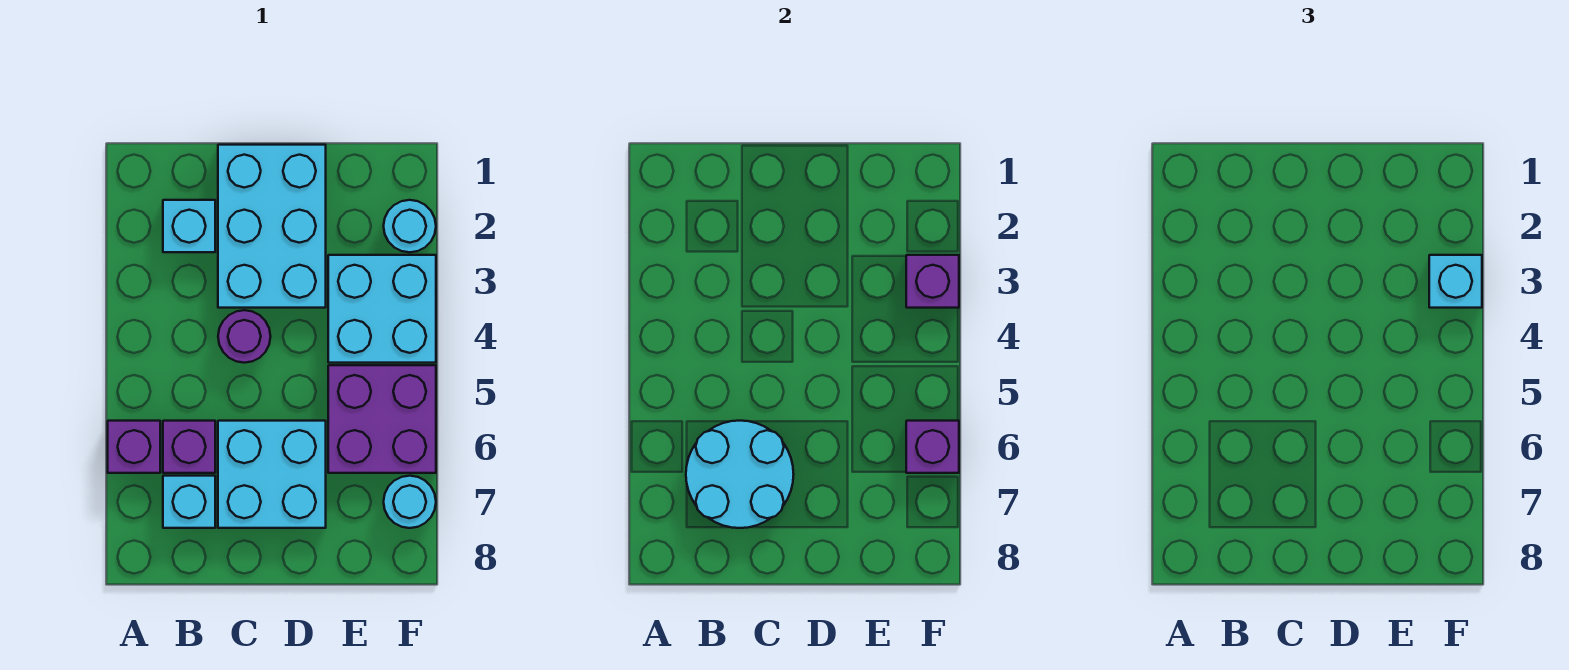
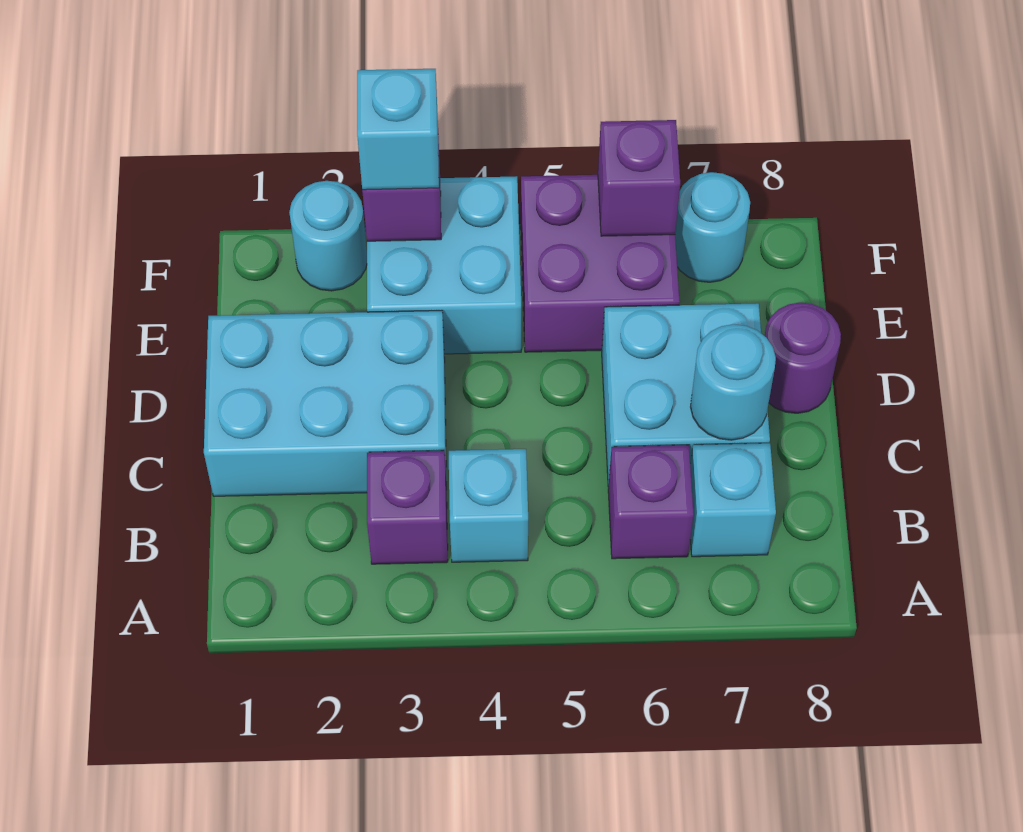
purple 1x1 brick [108,421,160,473] -> purple 1x1 brick moved to [367,451,448,564]
cyan 1x1 brick [163,200,215,252] -> cyan 1x1 brick moved to [449,449,528,562]
cyan 2x2 round brick [686,421,794,528] -> cyan 1x1 round brick [691,324,776,440]
purple 1x1 round brick [218,310,271,363] -> purple 1x1 round brick moved to [765,303,841,413]

